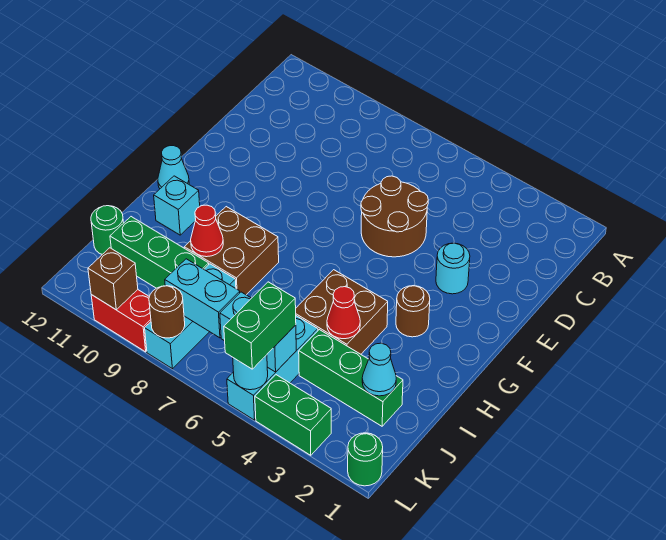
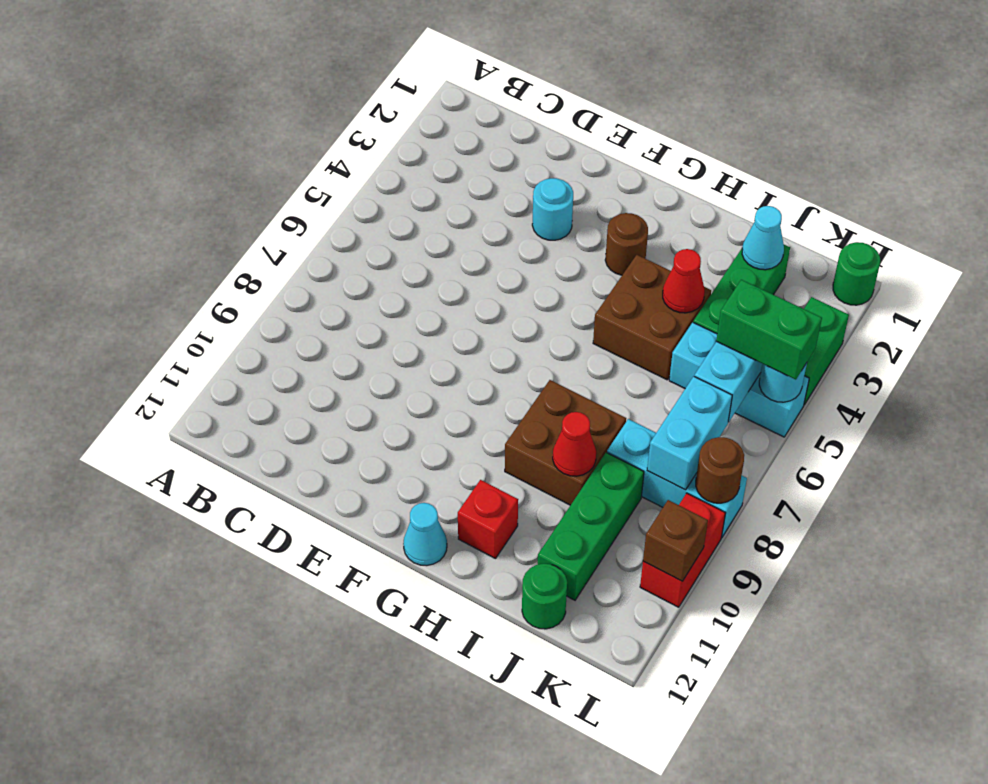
brown 2x2 round brick [361,176,428,257] -> none
cyan 1x1 brick [154,176,200,235] -> red 1x1 brick [458,480,518,559]

